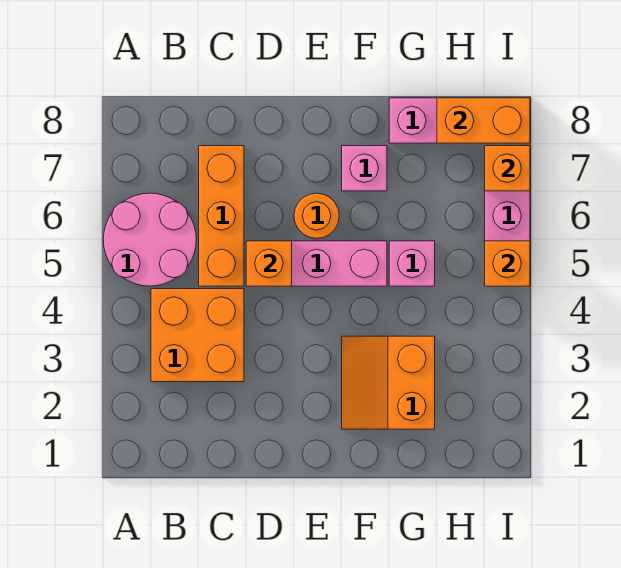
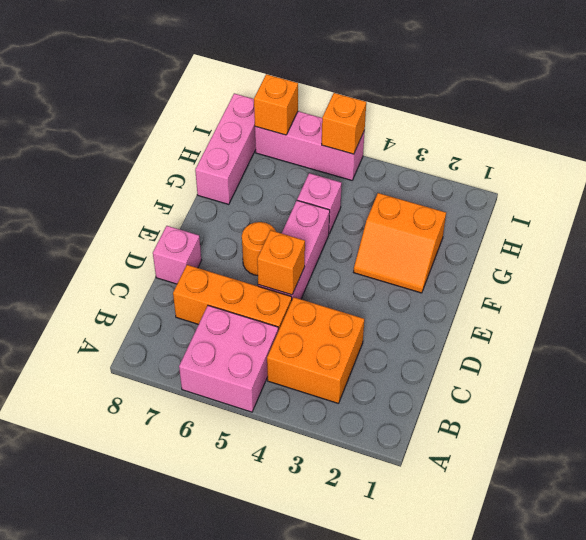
pink 2x2 round brick [103,193,196,286] -> pink 2x2 brick [179,306,278,412]
pink 1x1 brick [342,146,387,191] -> pink 1x1 brick moved to [153,226,202,284]
orange 1x2 brick [437,98,530,143] -> none

